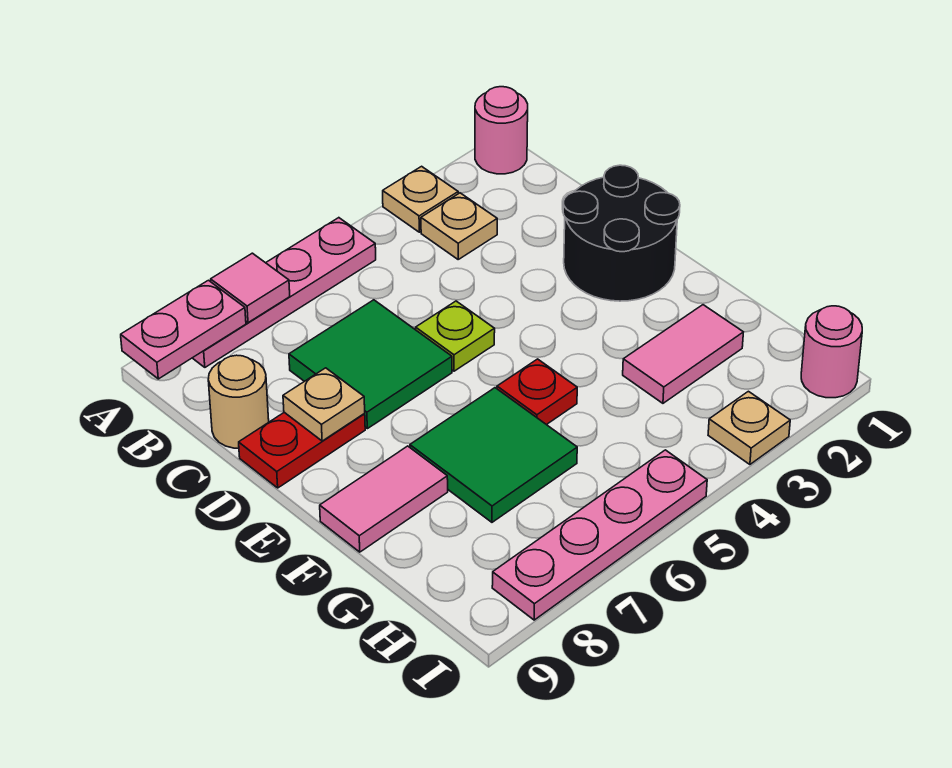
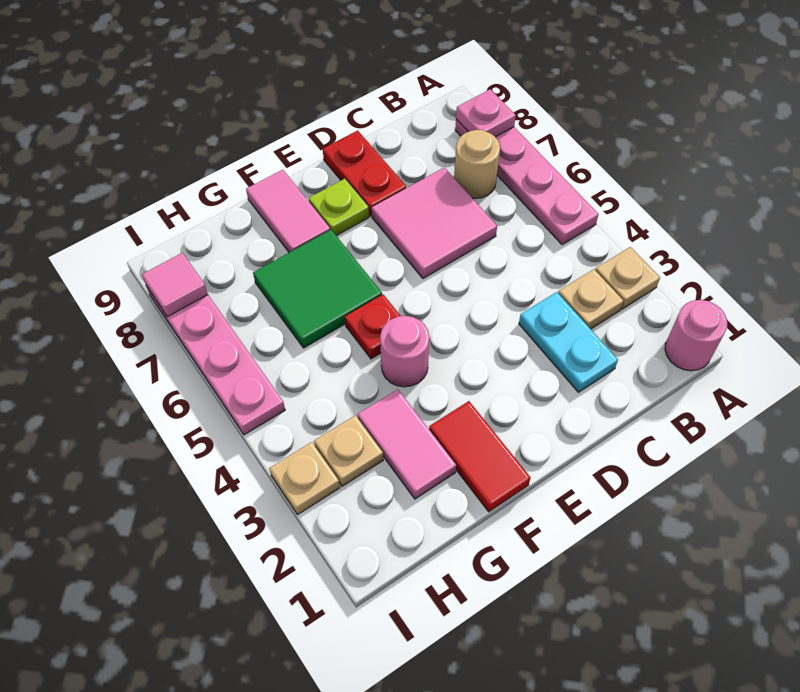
pink 1x1 tile [211,253,290,323] -> pink 1x1 tile moved to [142,253,208,317]
pink 1x2 plate [121,280,246,379] -> pink 1x1 plate [456,89,516,137]
none -> cyan 1x2 plate [519,292,618,392]
green 2x2 tile [289,300,452,429] -> pink 2x2 tile [372,168,497,278]
tan 1x1 round brick [208,355,269,448] -> tan 1x1 round brick moved to [454,130,500,198]
black 2x2 round brick [563,165,680,301] -> none
lime 1x1 plate [416,301,495,371] -> lime 1x1 plate moved to [309,179,369,236]
tan 1x1 plate [283,368,365,441] -> tan 1x1 plate moved to [314,415,383,486]
none -> red 1x2 tile [429,401,531,512]
pink 1x1 round brick [801,306,862,398] -> pink 1x1 round brick moved to [380,316,429,387]

